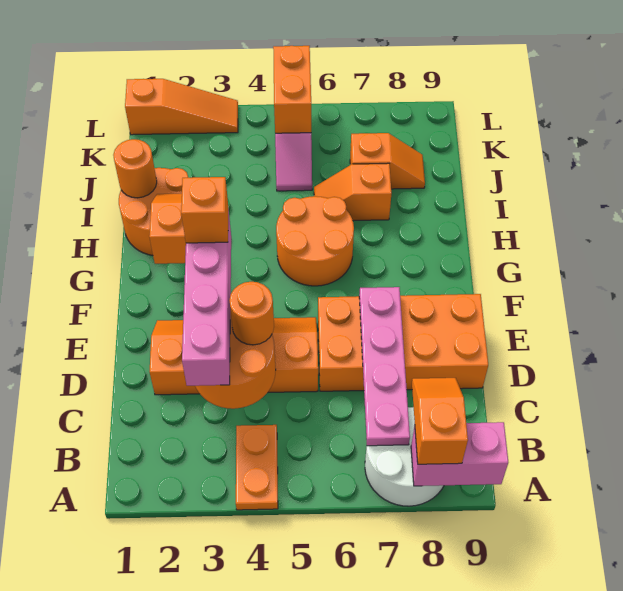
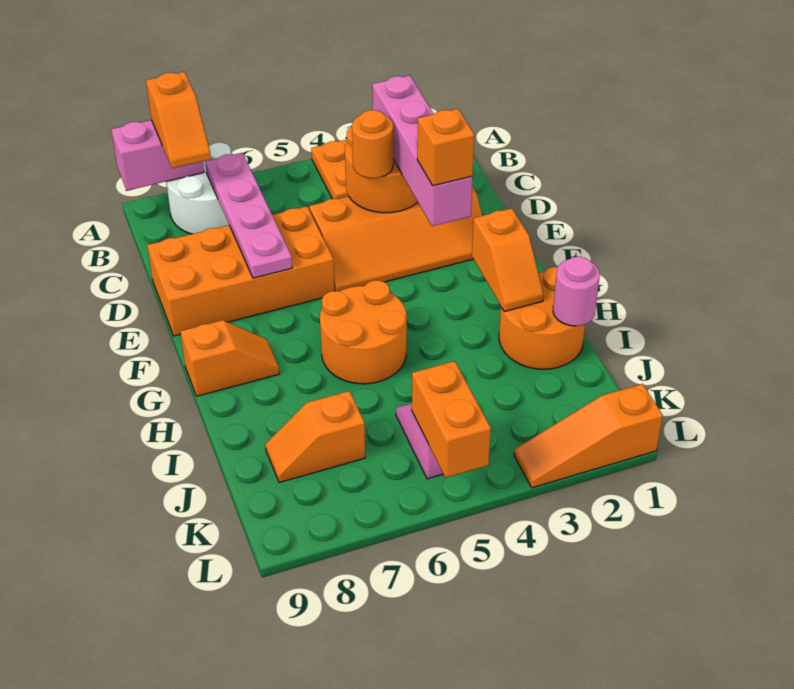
orange 1x1 round brick [113,139,157,198] -> pink 1x1 round brick [553,257,600,326]
orange 1x2 slope [314,163,391,220] -> orange 1x2 slope moved to [180,320,280,396]

